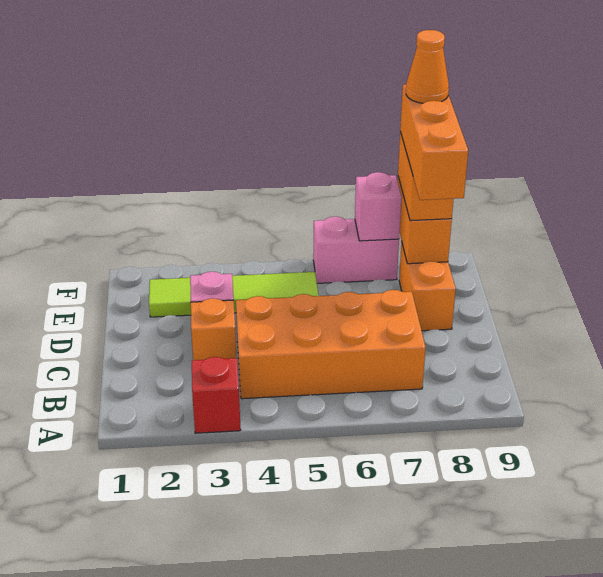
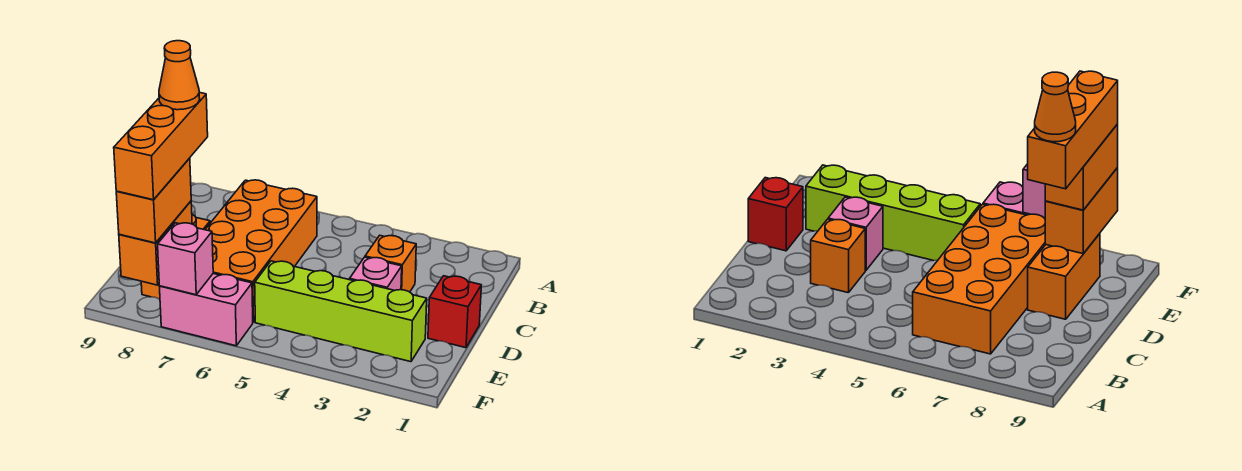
red 1x1 brick [192,357,241,433] -> red 1x1 brick moved to [428,276,481,348]
orange 2x4 brick [236,290,426,399] -> orange 2x4 brick turned to [205,180,317,322]
lime 1x4 tile [149,272,319,317] -> lime 1x4 brick [255,261,427,362]
orange 1x1 cone [406,30,449,103] -> orange 1x1 cone moved to [159,41,200,110]

